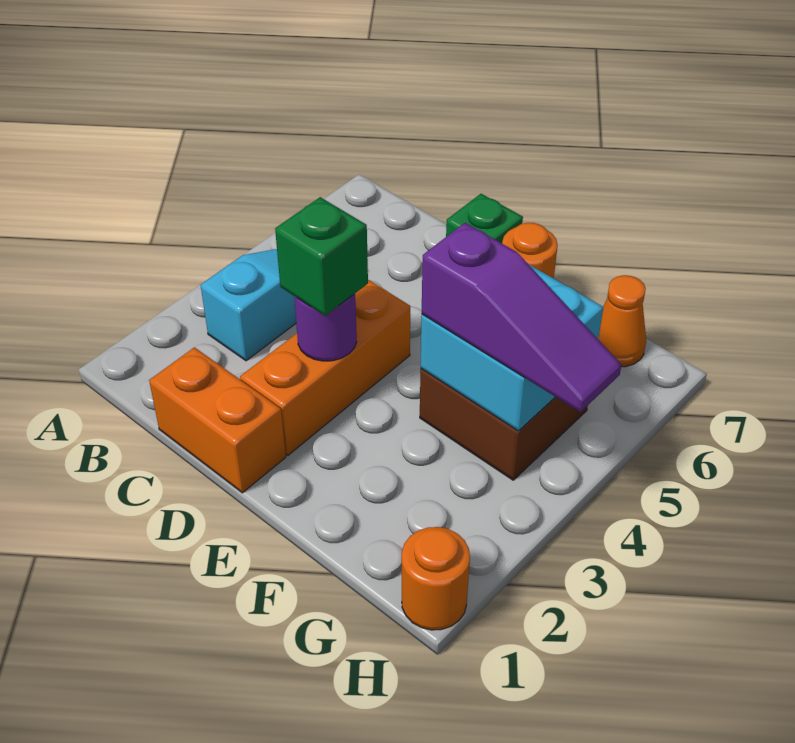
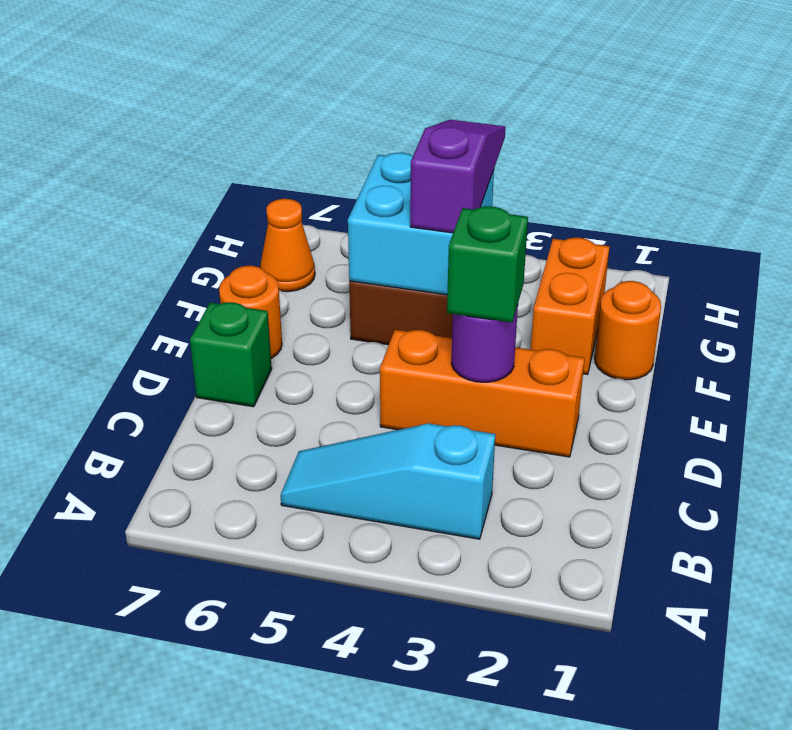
orange 1x2 brick [149,347,286,493] -> orange 1x2 brick moved to [531,238,610,374]
orange 1x1 round brick [402,527,470,630] -> orange 1x1 round brick moved to [595,281,661,380]

